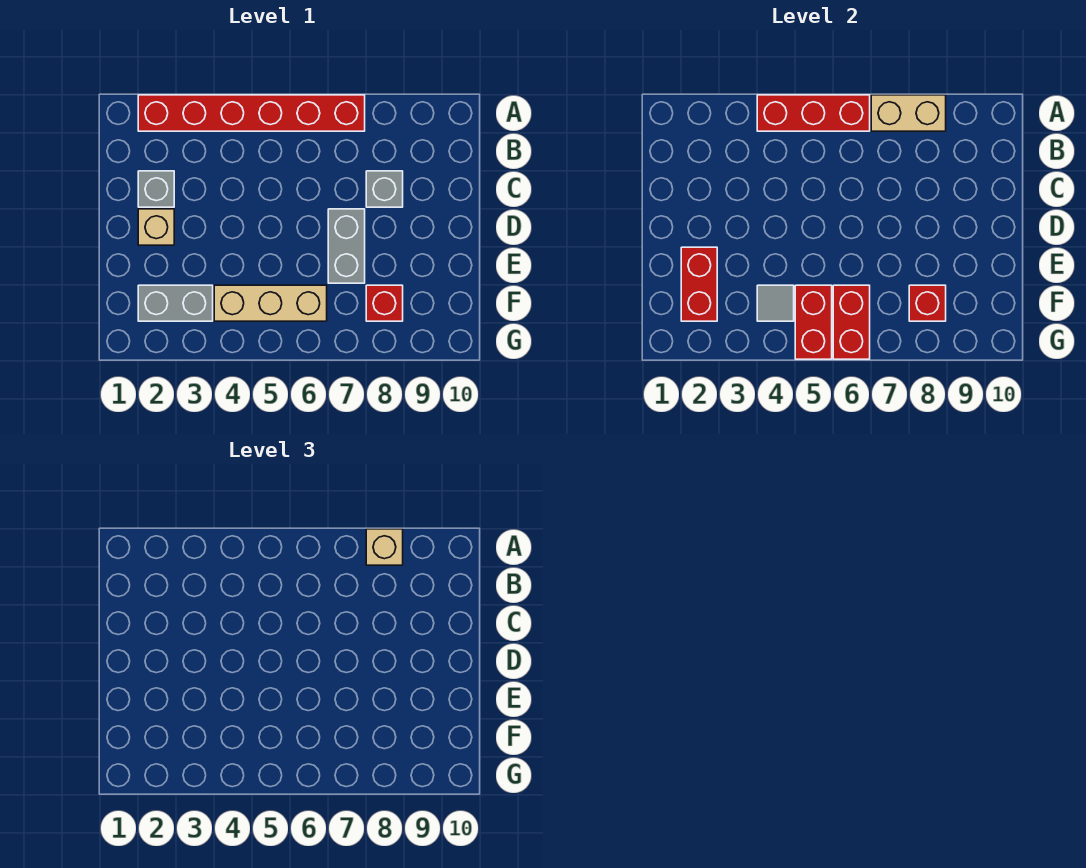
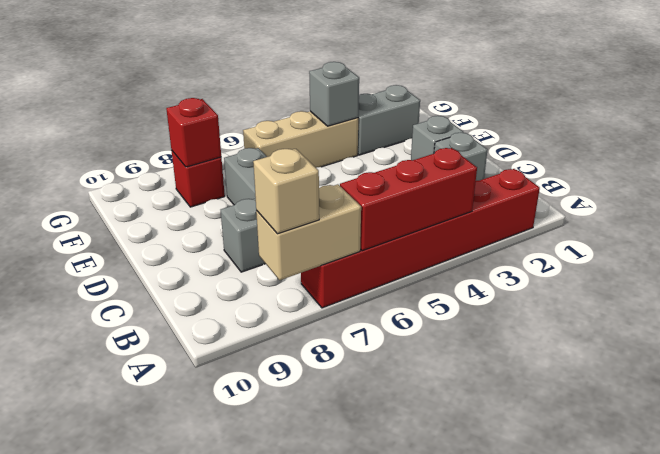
tan 1x1 brick [138,209,174,245] -> grey 1x1 brick [411,116,464,160]
red 1x2 brick [681,247,717,321] -> none
grey 1x1 tile [757,285,794,321] -> grey 1x1 brick [309,62,359,126]
red 1x2 brick [795,285,832,359] -> none
red 1x2 brick [833,285,870,359] -> none

